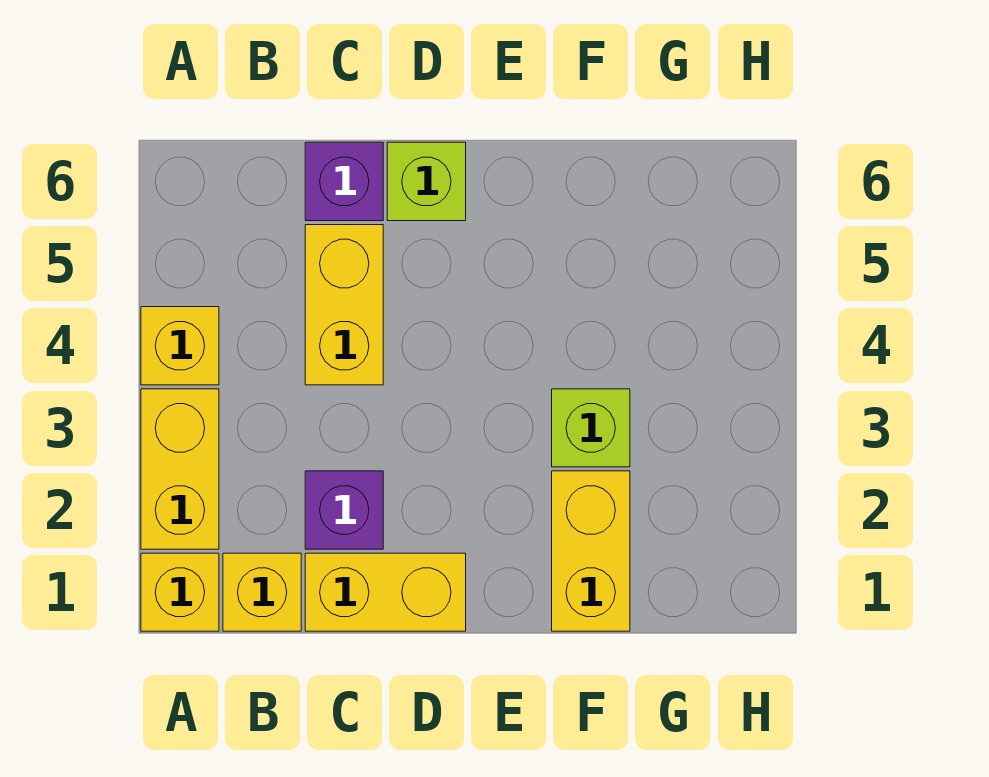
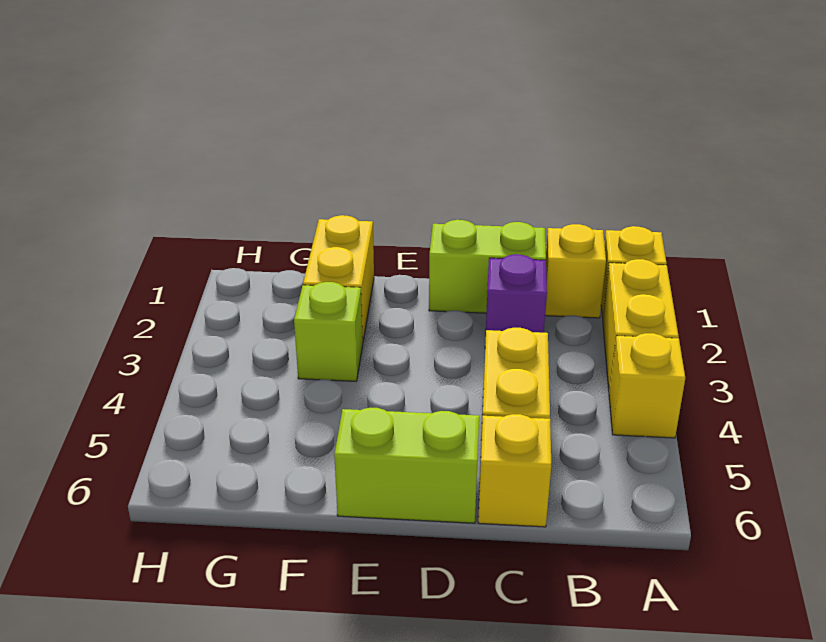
yellow 1x2 brick [305,553,466,631] -> lime 1x2 brick [429,220,546,313]
purple 1x1 brick [305,142,383,221] -> yellow 1x1 brick [478,414,551,527]
lime 1x1 brick [387,142,466,221] -> lime 1x2 brick [334,408,479,523]

